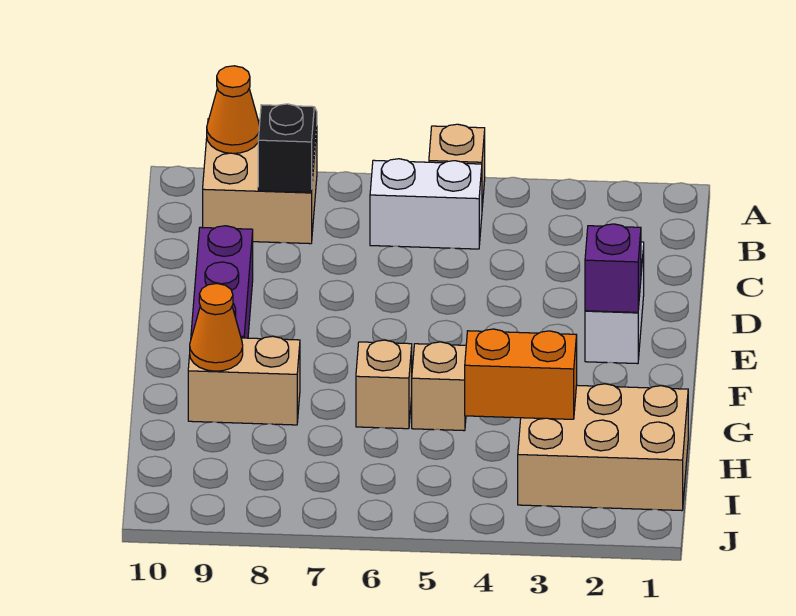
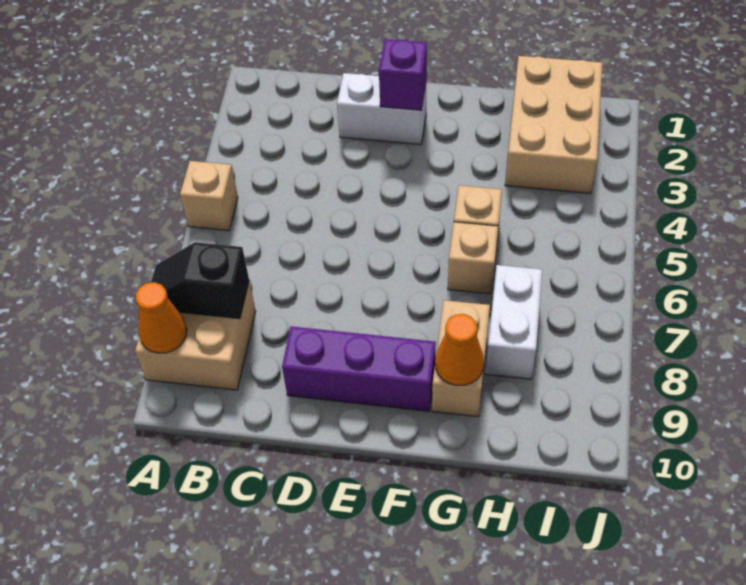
white 1x2 brick [370,159,482,249] -> white 1x2 brick moved to [486,265,542,379]
orange 1x2 brick [465,329,577,419] -> none

